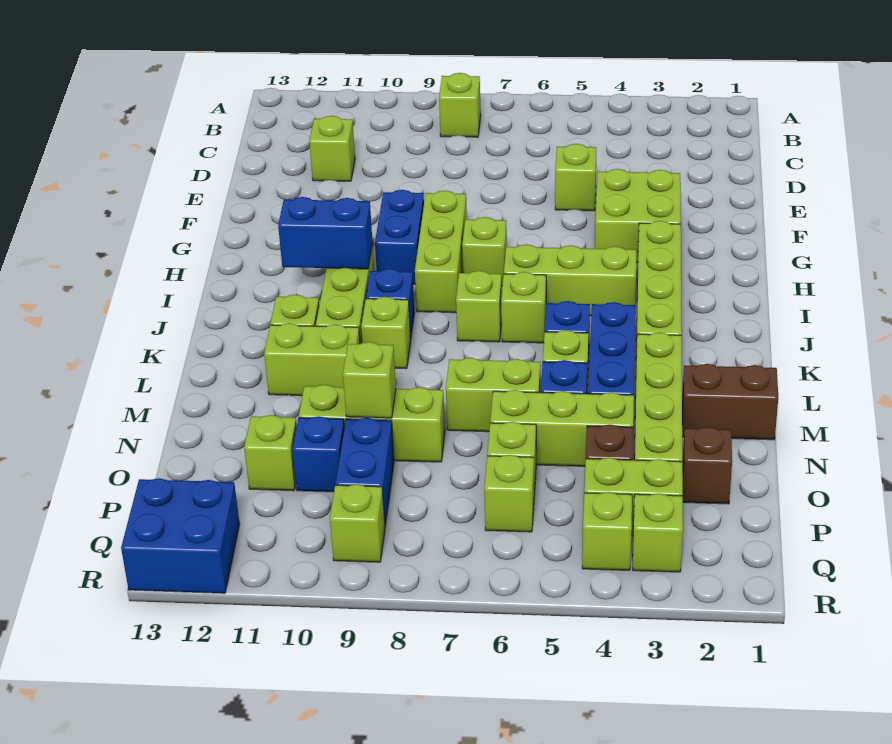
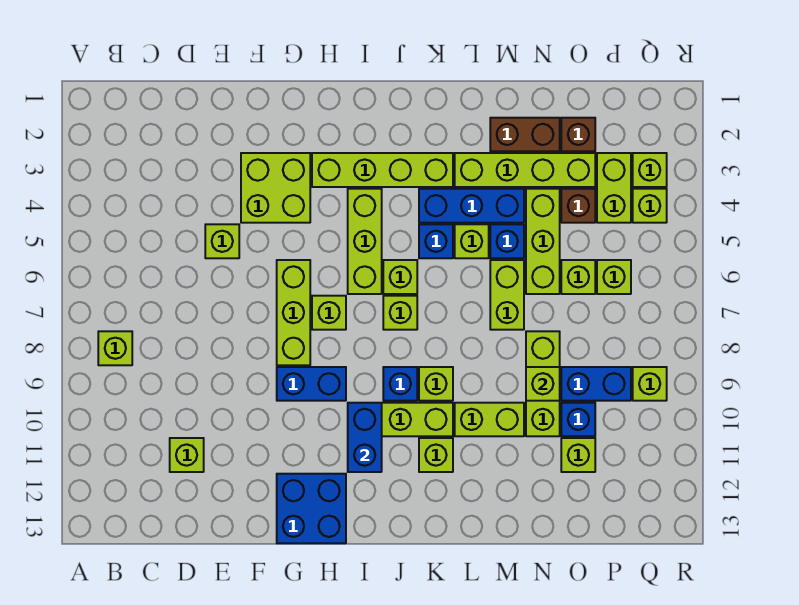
lime 1x3 brick [415,191,467,313] -> lime 1x3 brick turned to [277,260,310,365]
lime 1x2 brick [264,323,360,396] -> lime 1x2 brick turned to [455,403,524,436]
brown 1x2 brick [682,364,778,440] -> brown 1x2 brick turned to [490,118,560,151]
blue 2x2 brick [121,478,240,593] -> blue 2x2 brick moved to [277,474,346,543]

